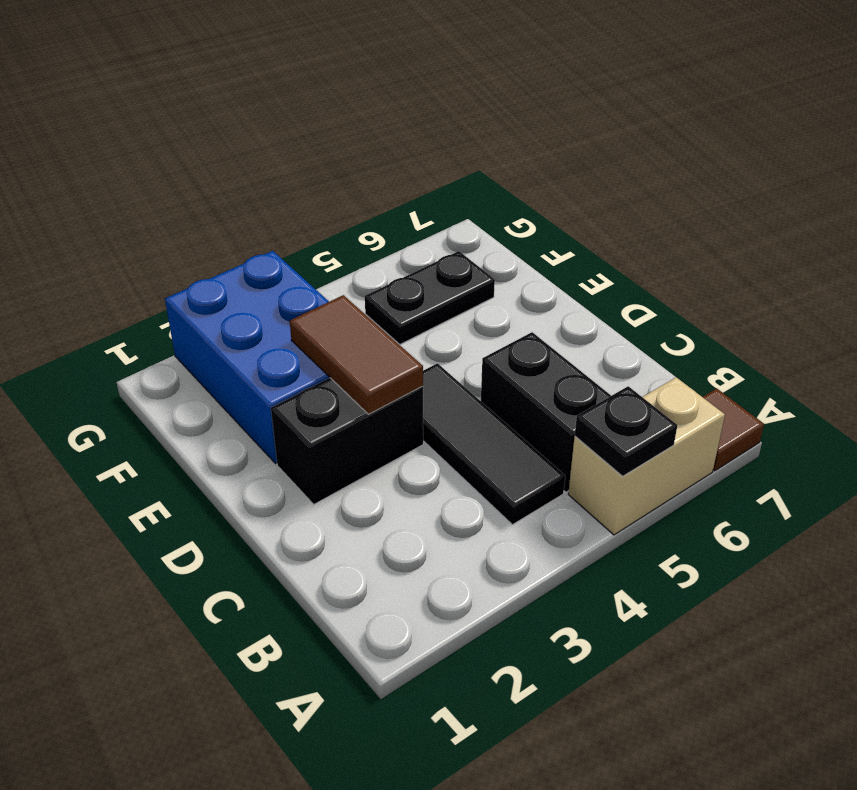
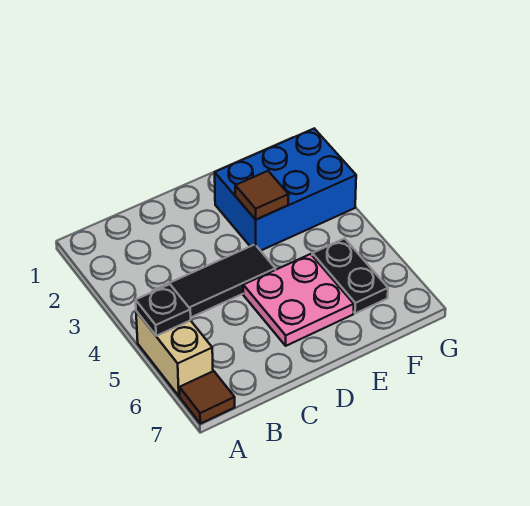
black 1x2 brick [481,332,611,492] -> none
black 1x2 brick [271,378,423,504] -> none
brown 1x2 tile [290,295,423,414] -> brown 1x1 tile [235,171,289,220]
none -> pink 2x2 plate [243,254,354,346]

